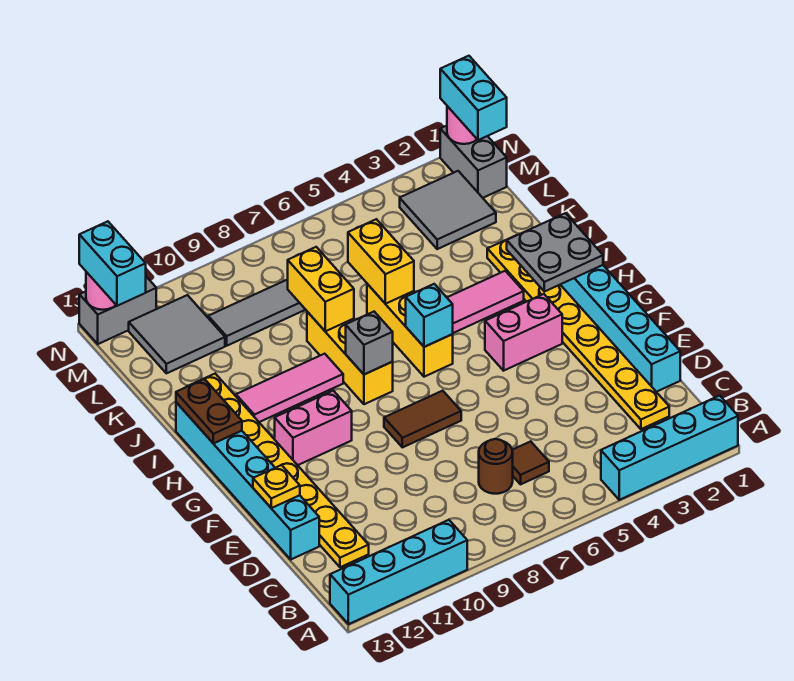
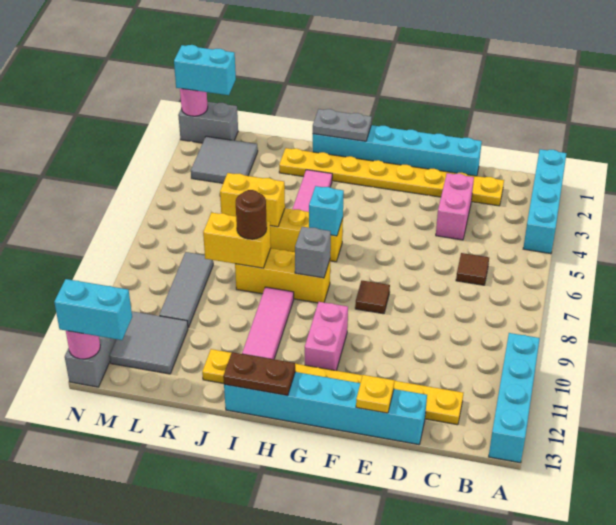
brown 1x1 round brick [479,439,513,494] -> brown 1x1 round brick moved to [236,190,267,239]
brown 1x2 tile [384,391,461,447] -> brown 1x1 tile [355,281,390,314]
pink 1x2 brick [485,294,562,371] -> pink 1x2 brick moved to [436,173,474,240]
grey 2x2 plate [507,213,603,292] -> grey 1x2 plate [313,109,372,141]

